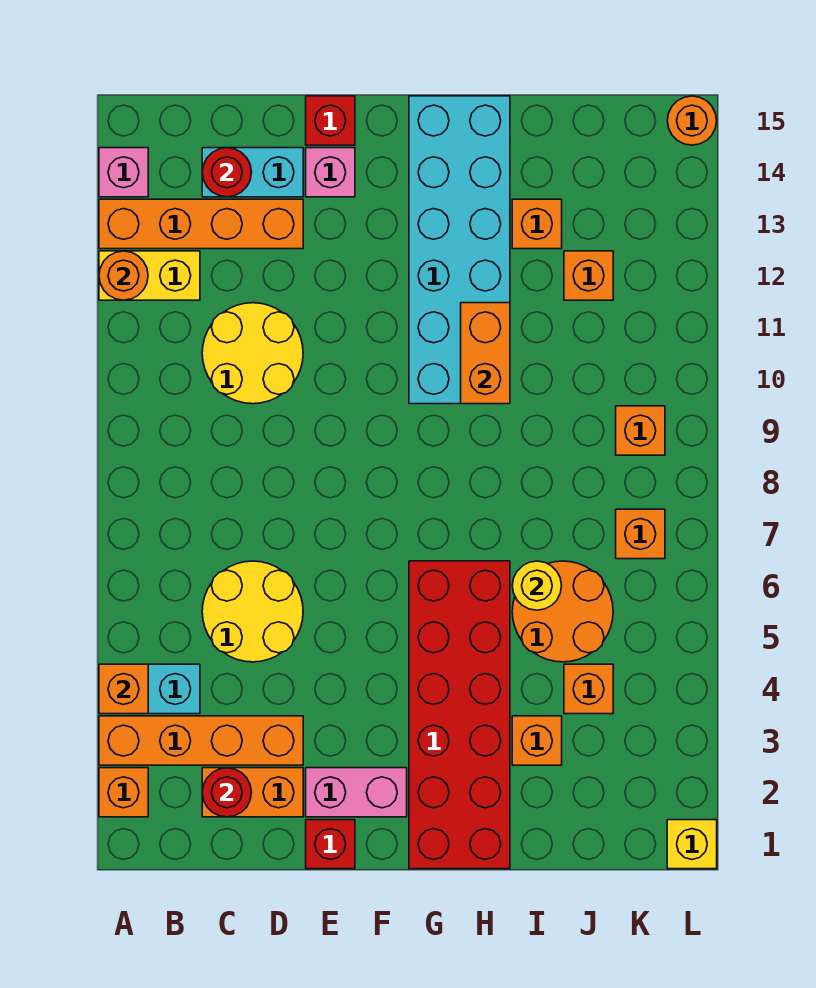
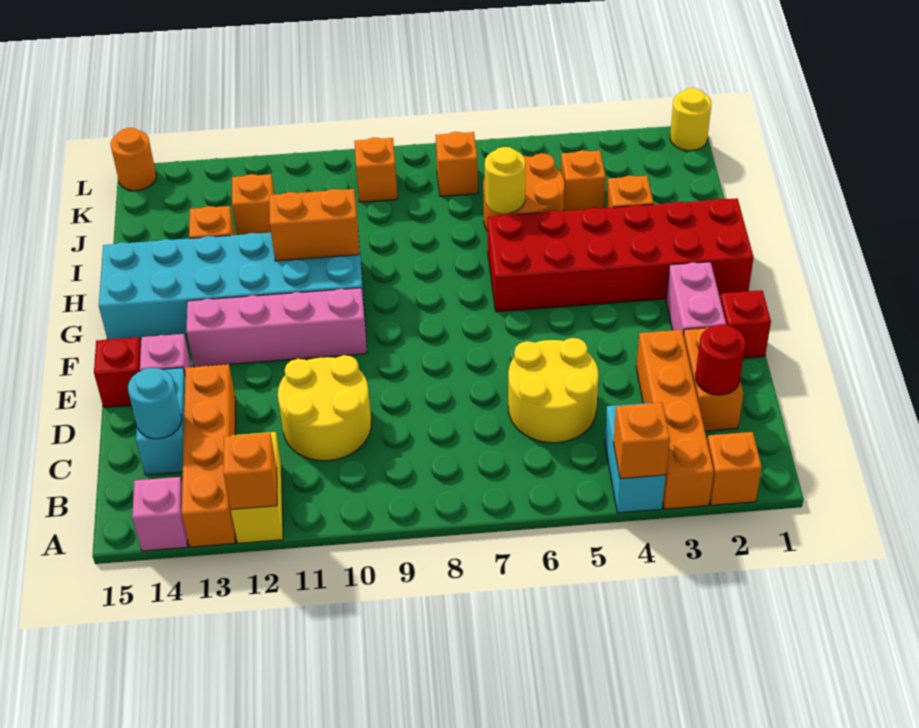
orange 1x1 round brick [99,251,148,300] -> orange 1x1 brick [223,433,277,509]
red 1x1 round brick [202,148,252,197] -> cyan 1x1 round brick [128,368,182,439]
none -> pink 1x4 brick [187,288,367,367]
yellow 1x1 brick [667,820,717,869] -> yellow 1x1 round brick [670,88,711,151]

